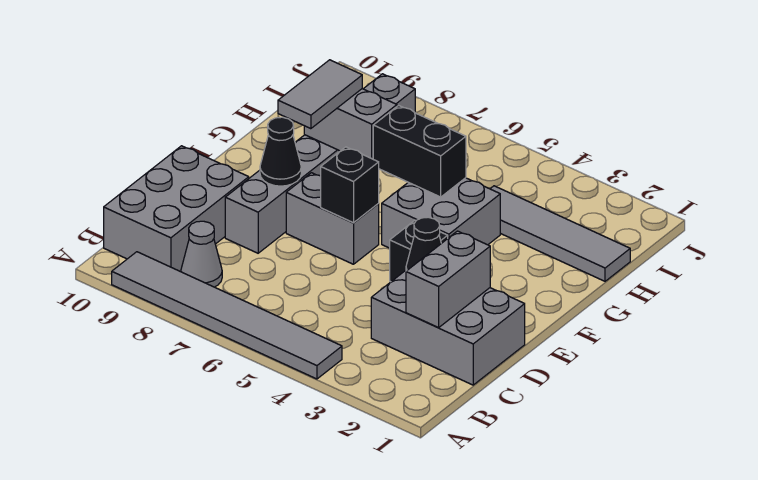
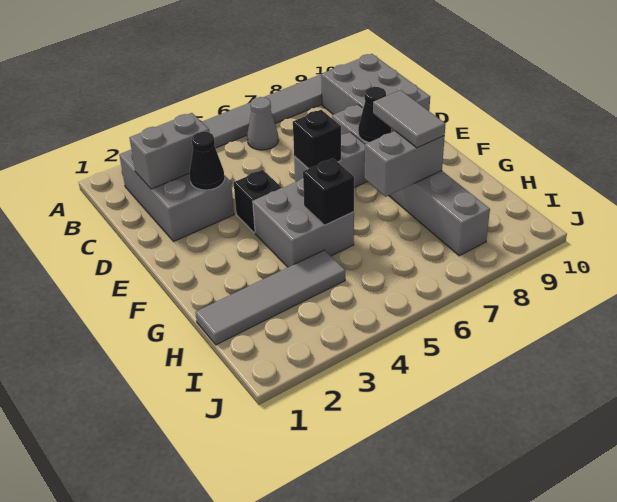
grey 1x1 cone [181,221,222,287] -> grey 1x1 cone moved to [247,97,278,150]
grey 2x3 brick [371,270,525,385] -> grey 2x3 brick turned to [119,150,234,241]
grey 1x2 brick [406,231,490,328] -> grey 1x2 brick turned to [130,113,209,189]
black 1x2 brick [373,105,466,197] -> black 1x1 brick [303,158,354,225]

